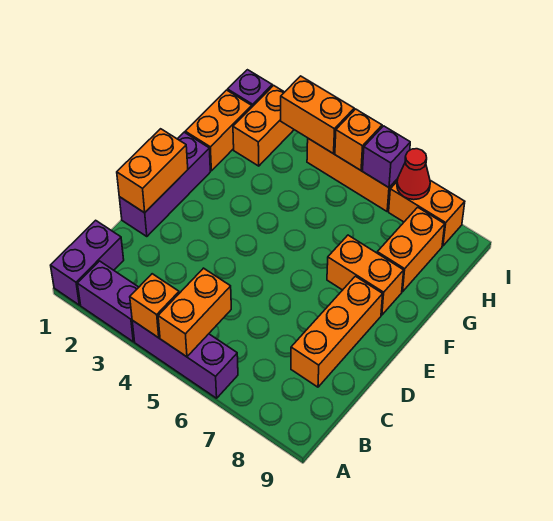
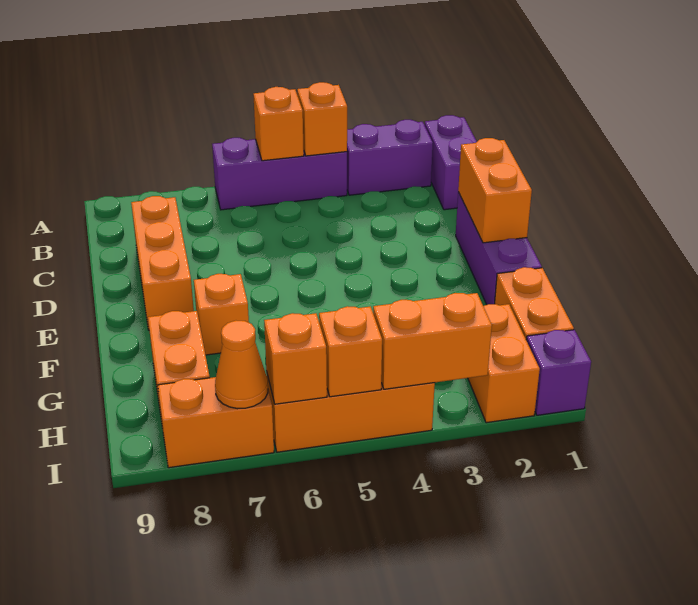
orange 1x2 brick [158,268,231,357] -> orange 1x1 brick [253,87,304,161]
orange 1x2 brick [327,235,404,315] -> orange 1x1 brick [194,274,249,355]
purple 1x1 brick [363,126,410,188] -> orange 1x1 brick [264,313,327,404]
red 1x1 cone [397,149,430,200] -> orange 1x1 cone [215,321,268,409]

